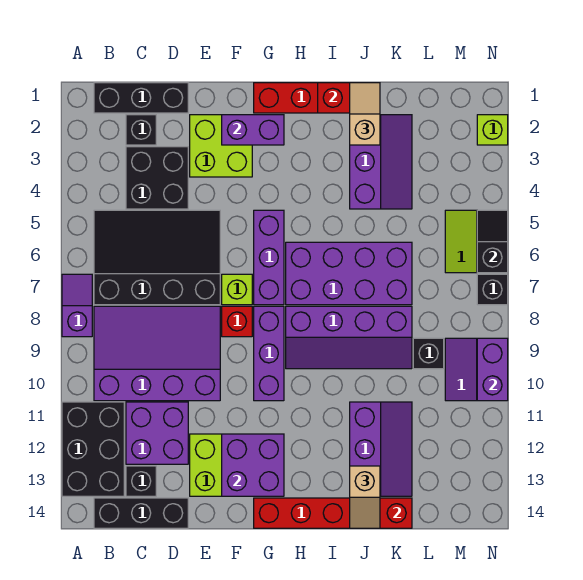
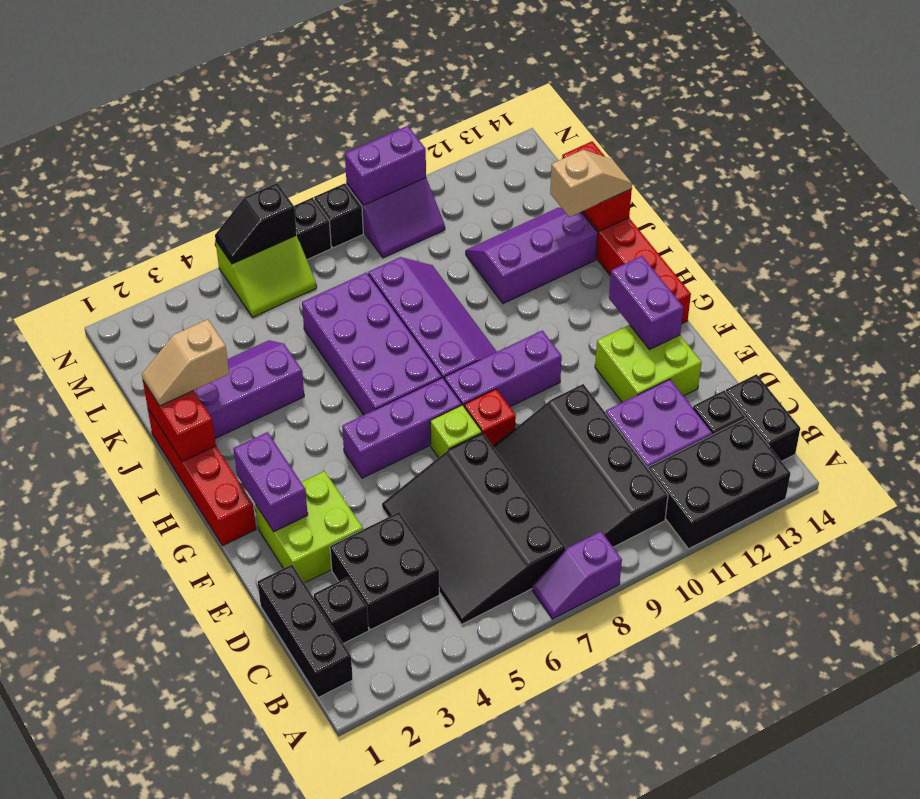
purple 3x4 slope [94,306,220,401] -> black 3x4 slope [493,384,668,550]
black 1x3 brick [94,498,188,528] -> black 1x2 brick [726,374,800,461]
purple 2x2 brick [222,434,284,496] -> purple 1x2 brick [609,256,683,349]
black 1x1 brick [413,338,444,369] -> black 1x1 brick moved to [314,183,363,248]
lime 1x1 brick [477,115,508,145] -> none

